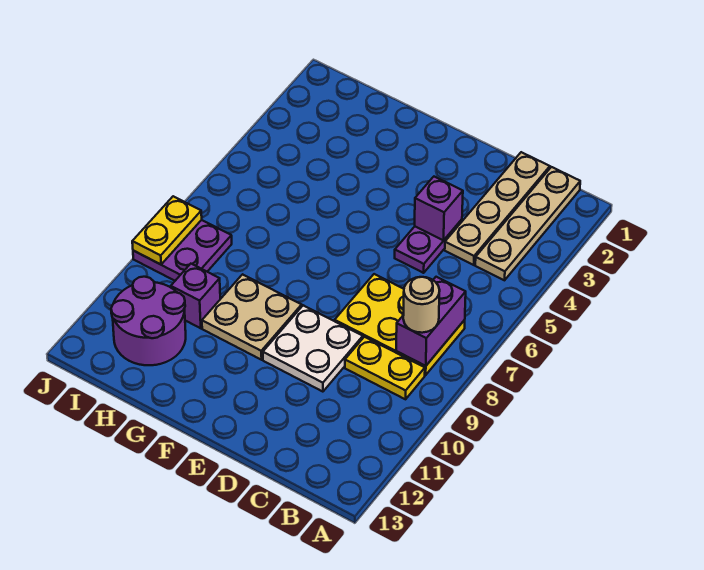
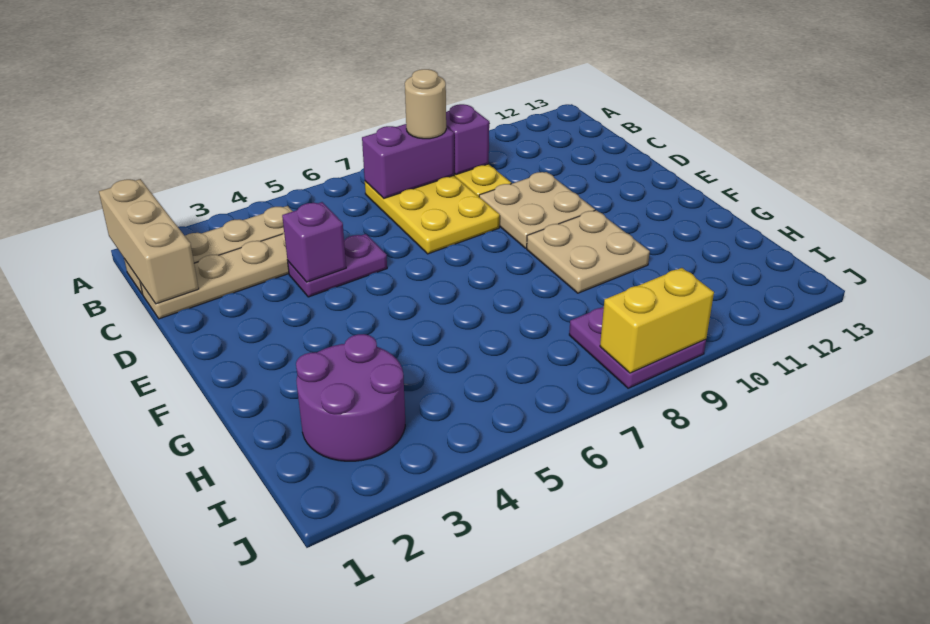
none -> tan 1x3 brick [99,179,199,304]
white 2x2 plate [263,305,363,392] -> tan 2x2 plate [479,172,595,248]
purple 1x1 brick [171,264,220,328] -> purple 1x1 brick moved to [446,104,489,175]
purple 2x2 round brick [111,277,186,365] -> purple 2x2 round brick moved to [296,334,405,461]
yellow 1x2 plate [132,196,202,264] -> yellow 1x2 brick [600,268,714,373]

